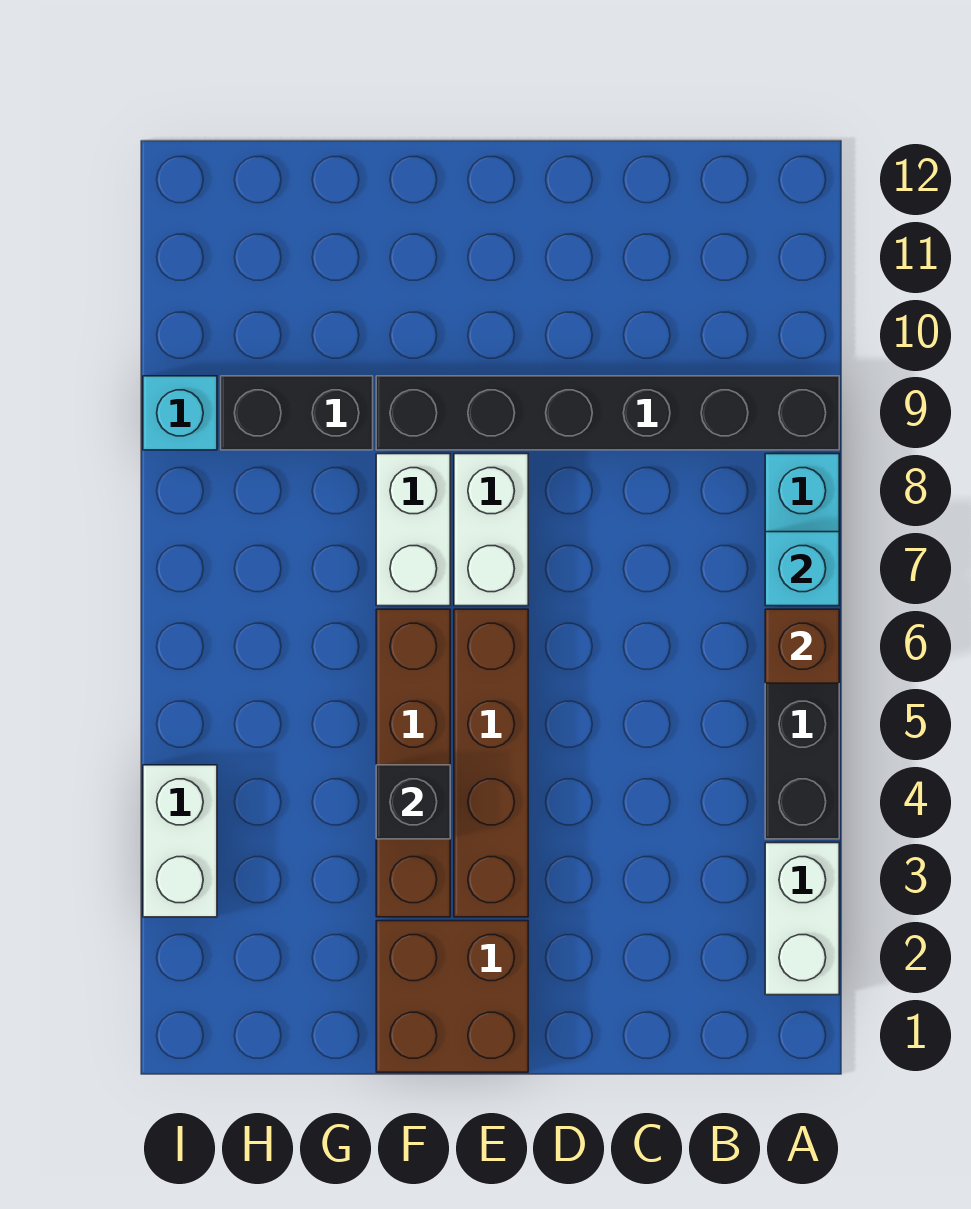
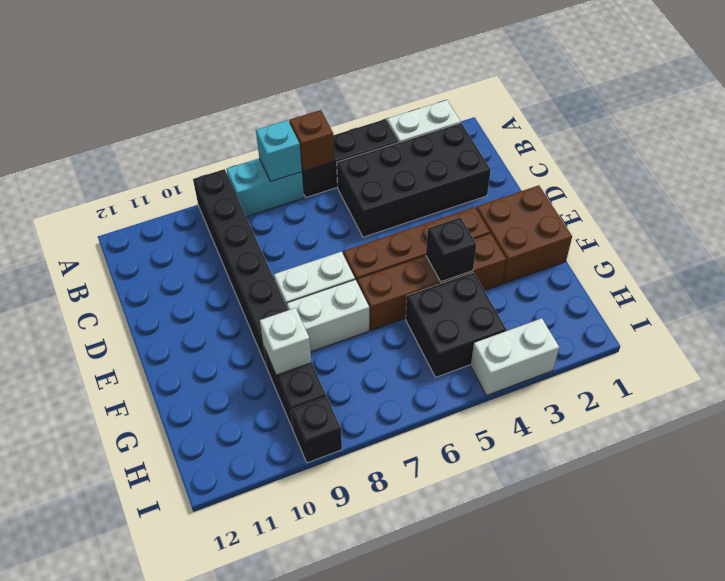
none -> black 2x4 brick [337,123,491,237]
none -> black 2x2 brick [406,272,506,377]
none -> white 1x1 brick [260,308,312,375]
cyan 1x1 brick [143,376,217,450] -> black 1x1 brick [291,397,342,463]

